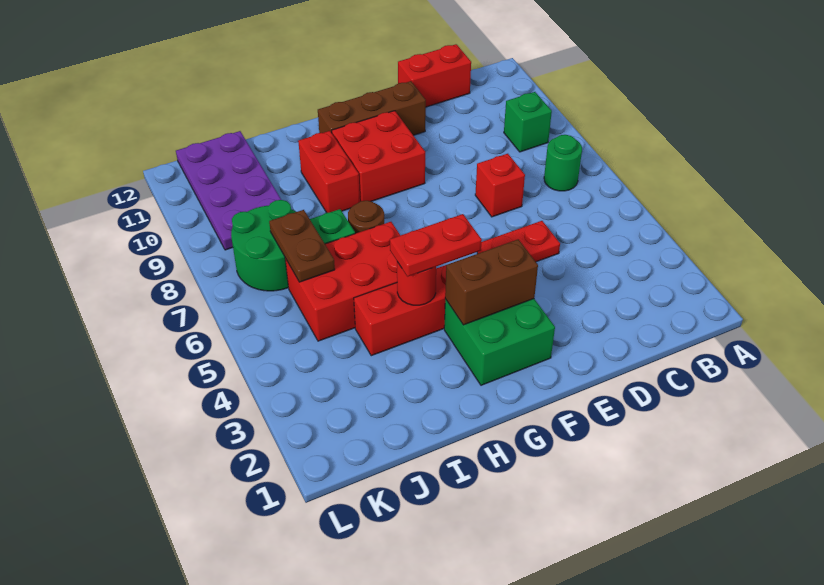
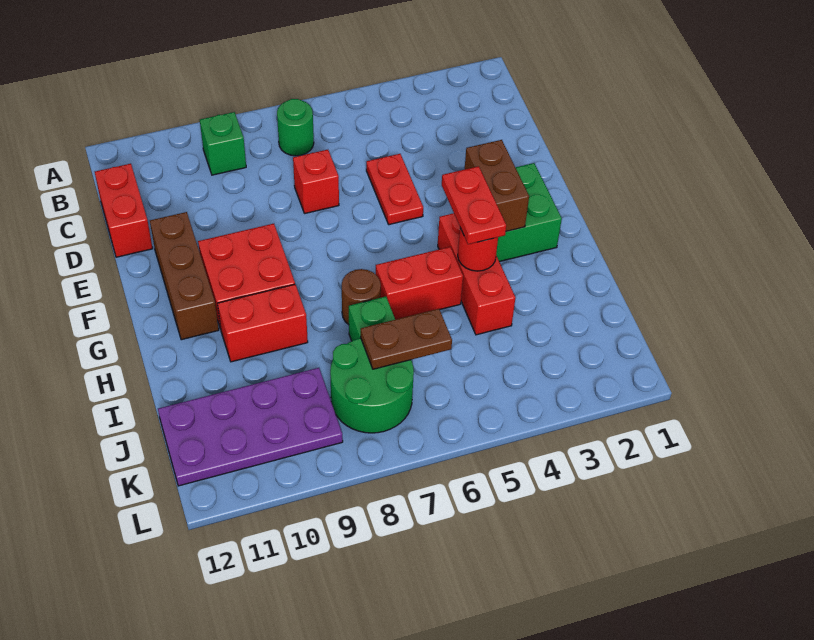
red 2x3 brick [285,222,400,341] -> red 1x2 brick [376,247,463,320]

